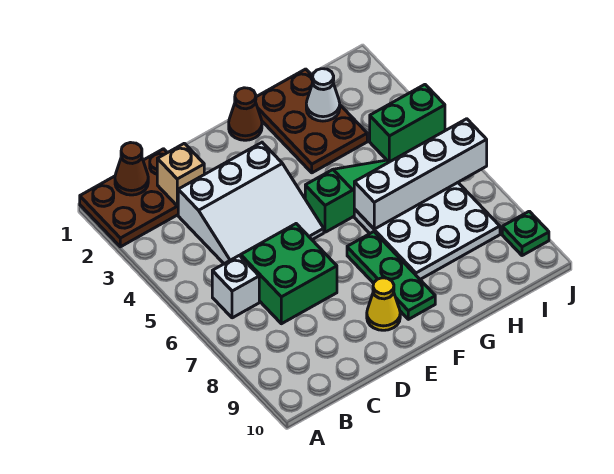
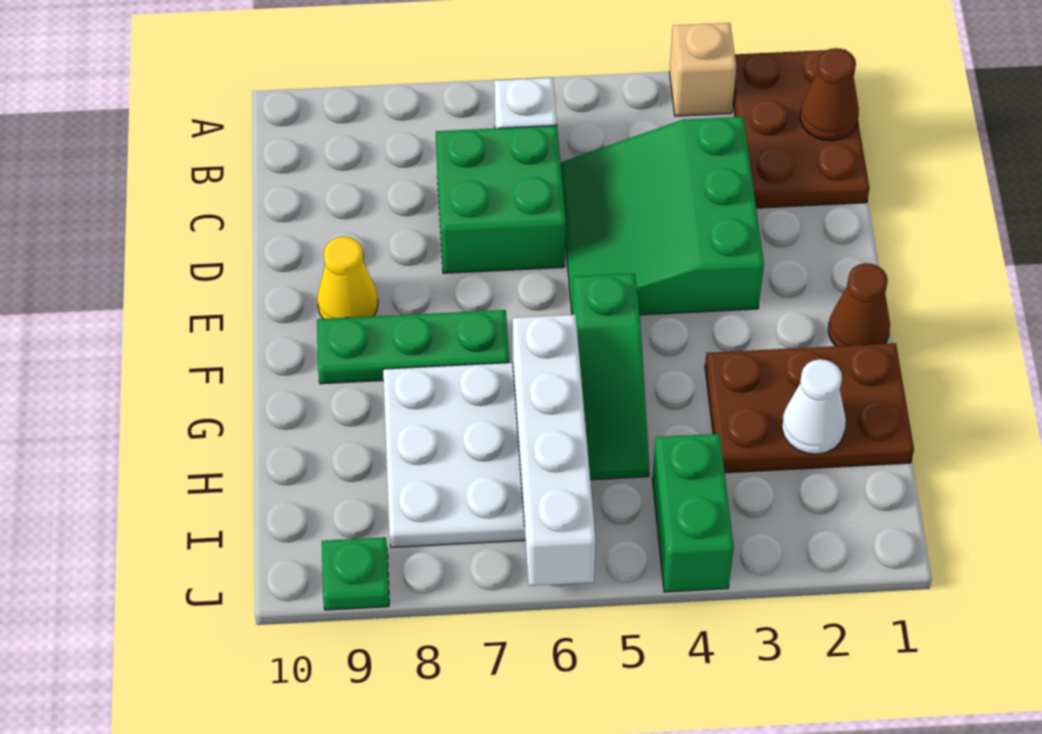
tan 1x1 brick [157,143,204,206] -> tan 1x1 brick moved to [669,23,736,116]
white 3x3 slope [178,142,324,264] -> green 3x3 slope [561,117,764,315]

